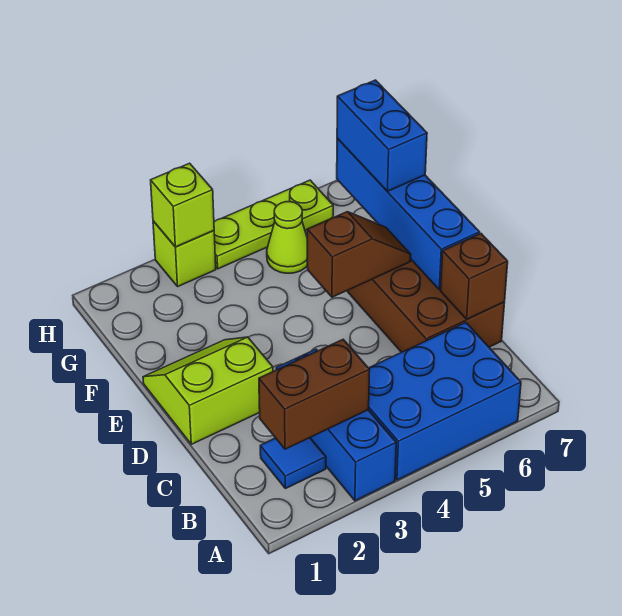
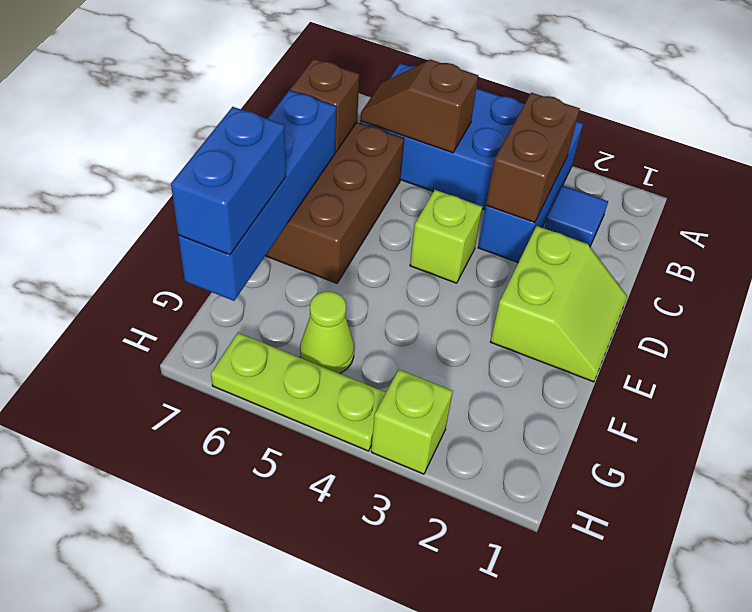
brown 1x2 brick [259,340,370,449] -> brown 1x2 brick turned to [486,93,580,222]
lime 2x2 slope [143,337,273,444] -> lime 2x2 slope turned to [491,226,627,382]
brown 1x2 slope [307,212,411,297] -> brown 1x2 slope moved to [360,60,478,153]
lime 1x1 brick [151,163,214,247] -> lime 1x1 brick moved to [410,190,482,283]

